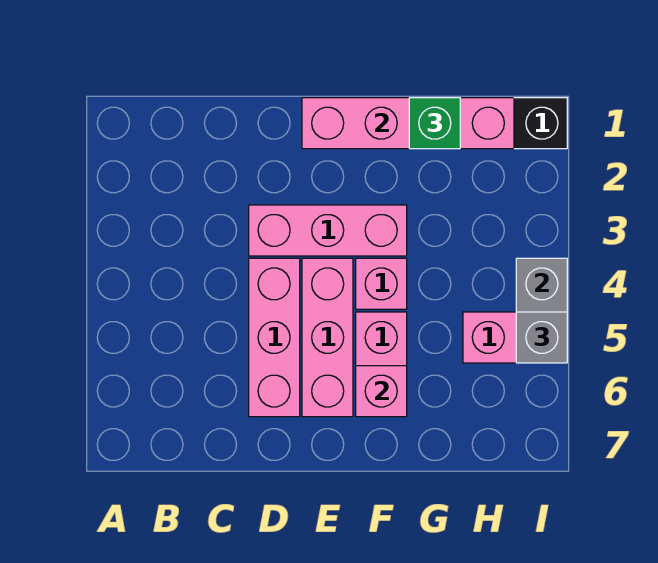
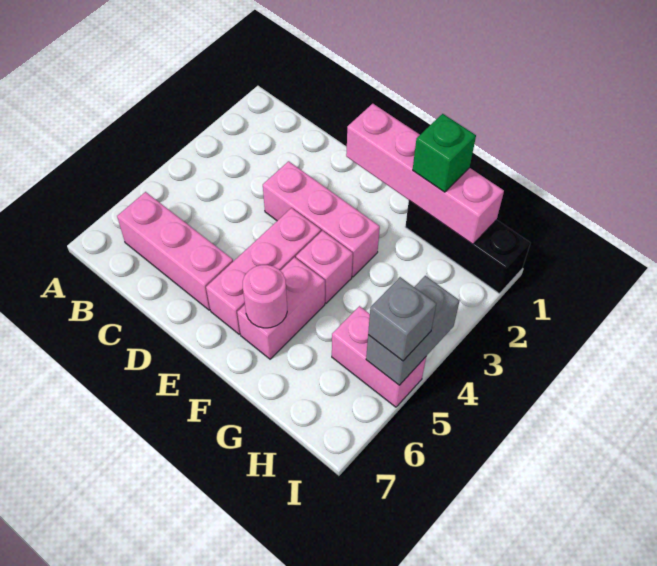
pink 1x3 brick [249,258,300,417] -> pink 1x3 brick turned to [117,192,233,310]
pink 1x1 brick [356,366,407,417] -> pink 1x1 round brick [243,265,287,328]

